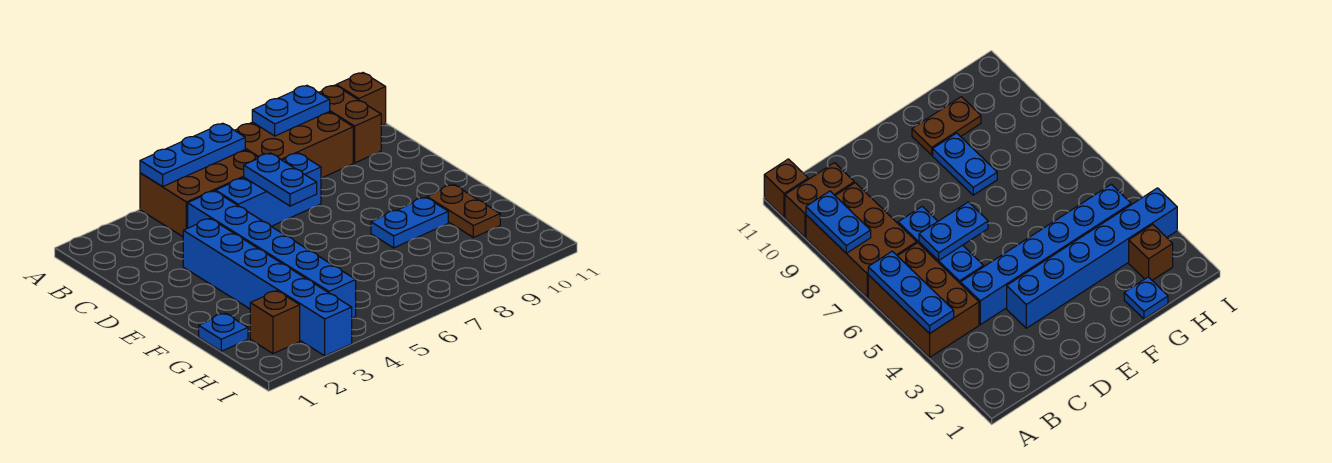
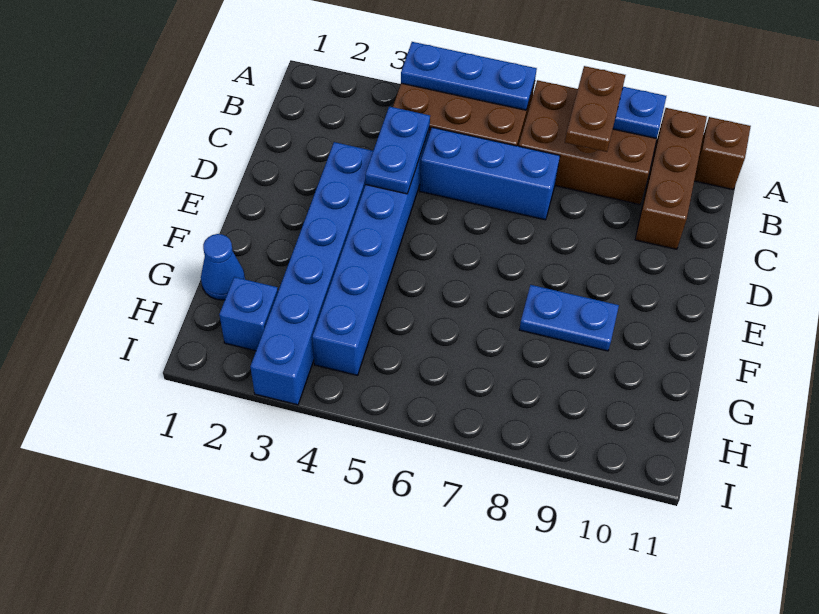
brown 1x2 brick [319,85,382,163] -> brown 1x3 brick [635,108,707,249]
blue 1x2 plate [244,153,317,206] -> blue 1x2 plate moved to [365,107,430,194]
brown 1x2 plate [427,185,500,238] -> brown 1x2 plate moved to [565,66,625,152]
blue 1x1 plate [199,313,248,351] -> blue 1x1 cone [201,234,245,300]
brown 1x1 brick [250,291,300,354] -> blue 1x1 brick [219,277,278,351]

